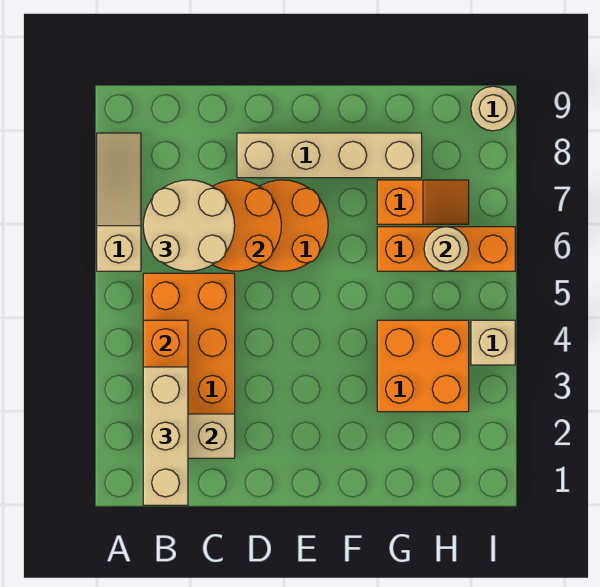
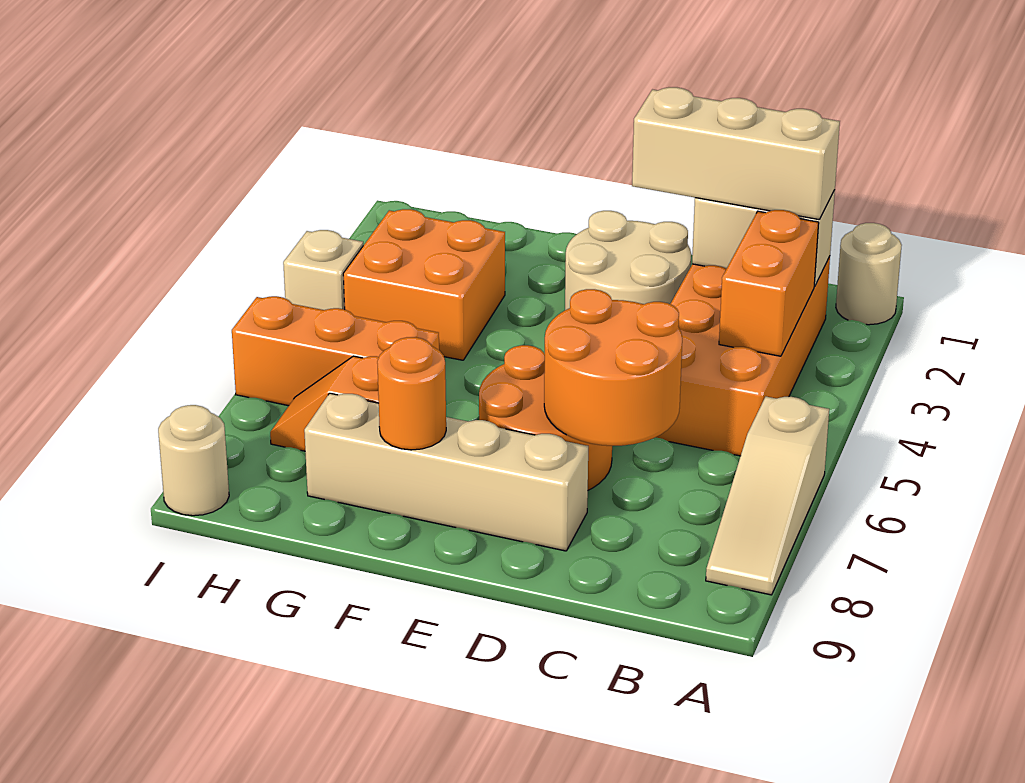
tan 1x3 brick [143,367,188,505] -> tan 1x3 brick turned to [632,87,840,220]
tan 2x2 round brick [143,180,235,271] -> tan 2x2 round brick moved to [565,211,691,310]
none -> orange 1x1 round brick [377,337,446,450]
tan 1x1 round brick [424,227,469,271] -> tan 1x1 round brick moved to [836,223,902,325]

